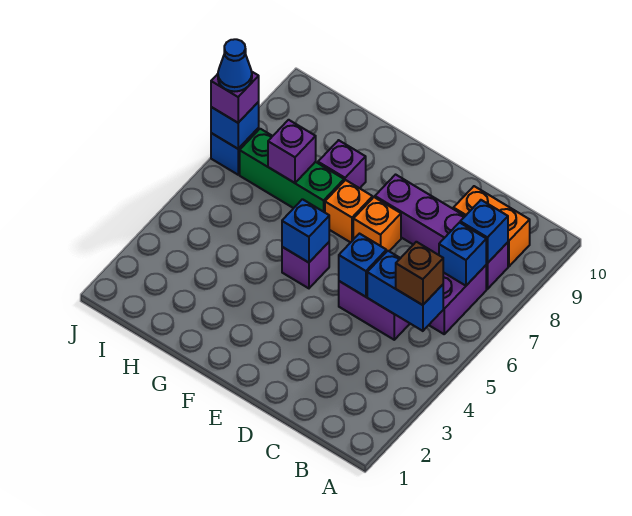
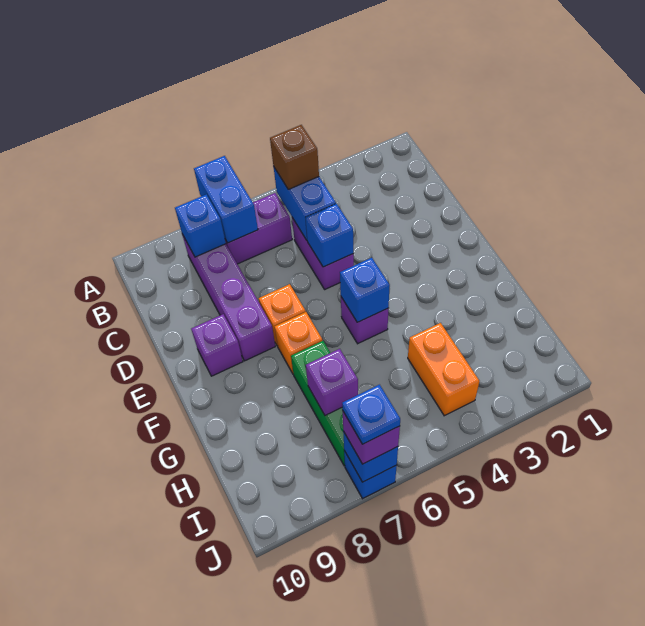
blue 1x1 brick [439,223,486,286] -> blue 1x2 brick [194,156,258,243]
orange 1x2 brick [453,186,530,266] -> orange 1x2 brick moved to [408,323,480,416]
purple 1x1 brick [318,140,366,188] -> purple 1x1 brick moved to [191,314,243,376]
blue 1x1 cone [218,39,252,91] -> blue 1x1 plate [342,385,400,444]

